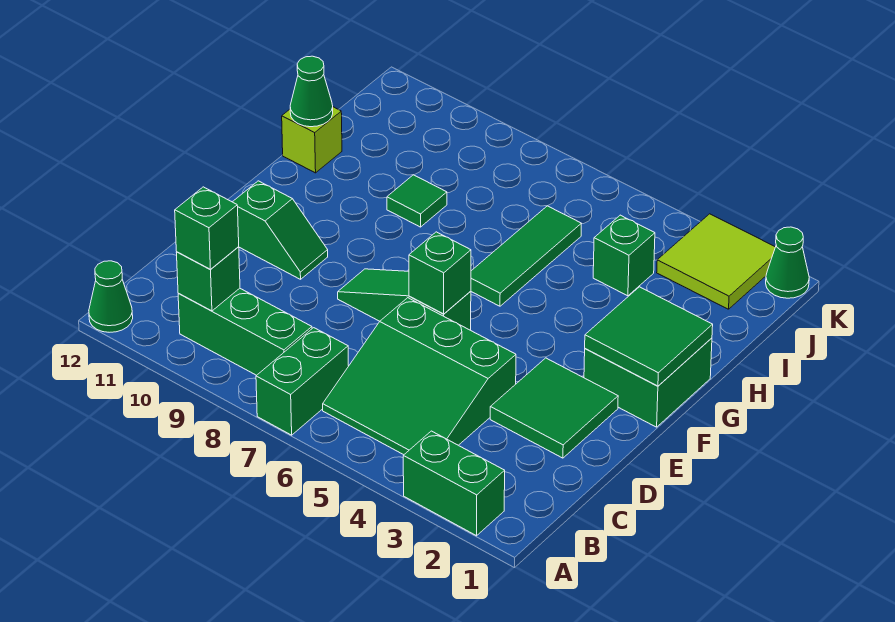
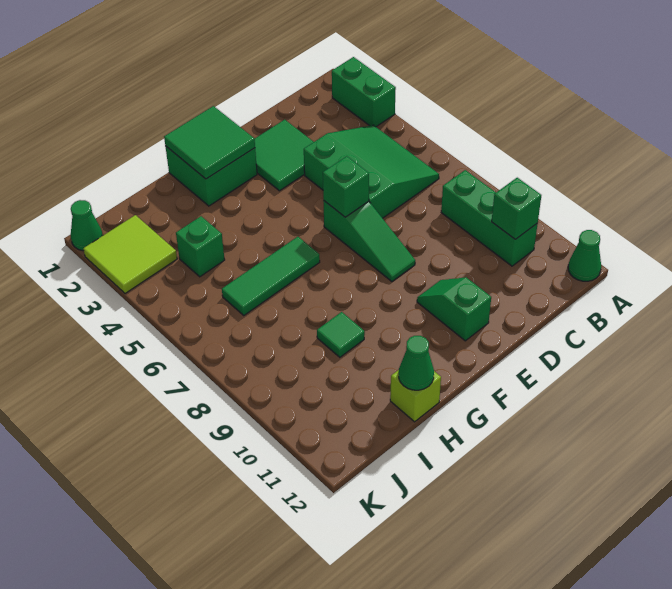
green 1x2 brick [256,328,348,435] -> none
green 1x1 brick [175,187,239,270] -> none

